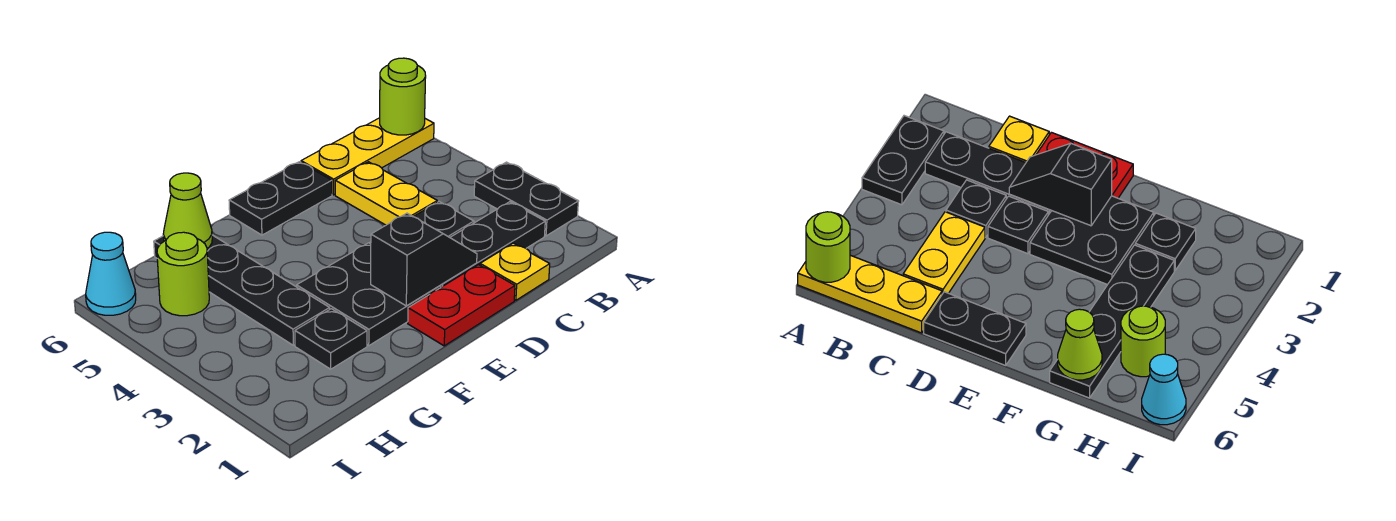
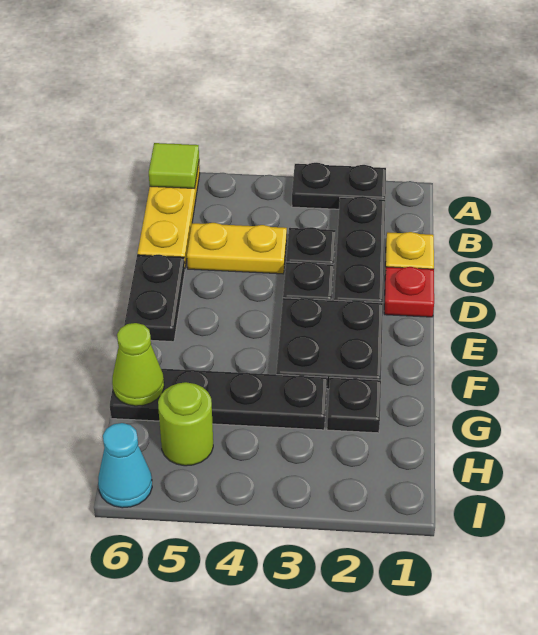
lime 1x1 round brick [380,58,426,135] -> lime 1x1 tile [149,143,199,189]
red 1x2 plate [408,265,515,346] -> red 1x1 plate [384,267,434,317]
black 1x2 slope [370,213,477,306] -> none

